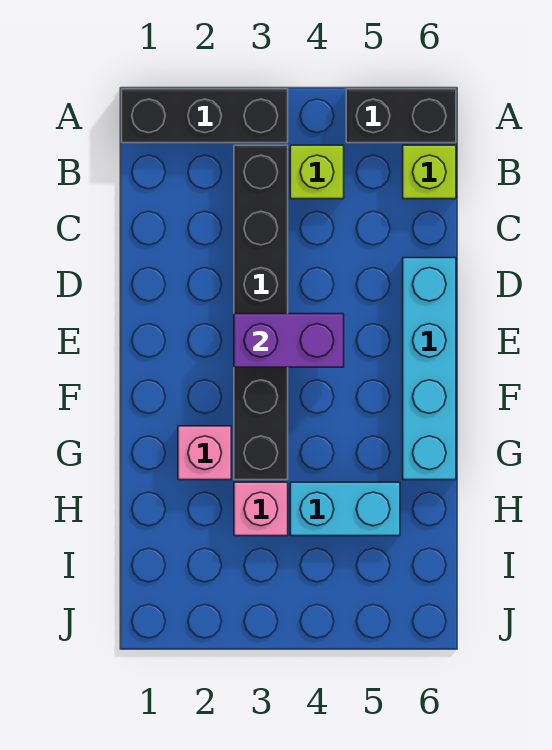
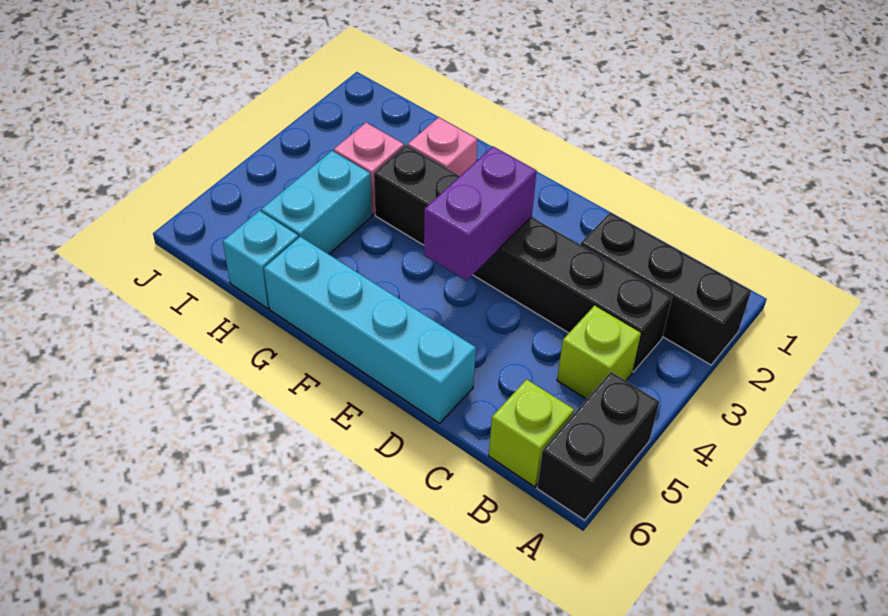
black 1x3 brick [122,89,288,143] -> black 1x3 brick turned to [580,213,751,365]
none -> cyan 1x1 brick [223,211,299,308]

